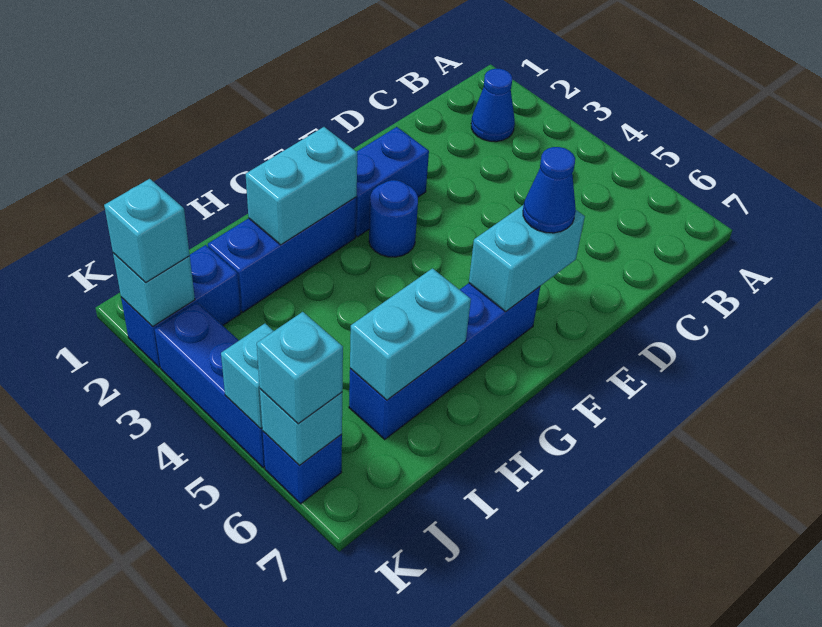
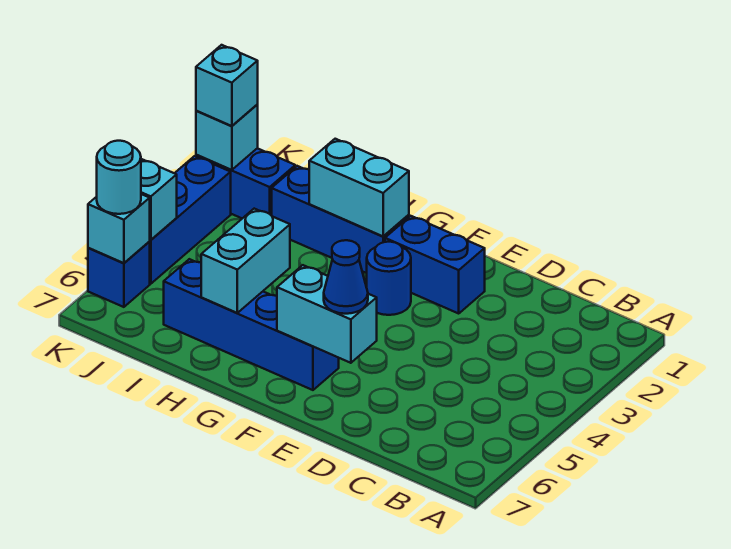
blue 1x1 cone [471,69,515,142] -> none
cyan 1x2 brick [350,268,471,400] -> cyan 1x2 brick turned to [201,209,290,313]
cyan 1x1 brick [257,312,343,424] -> cyan 1x1 round brick [97,141,141,214]

